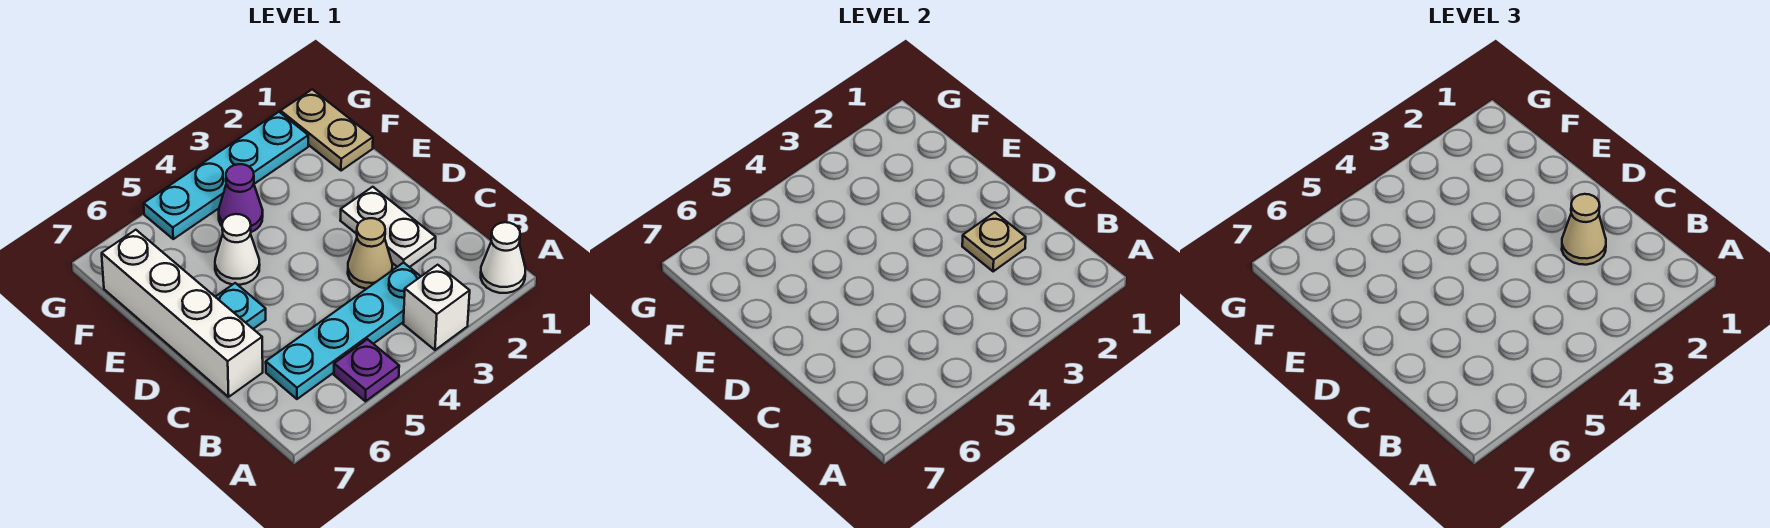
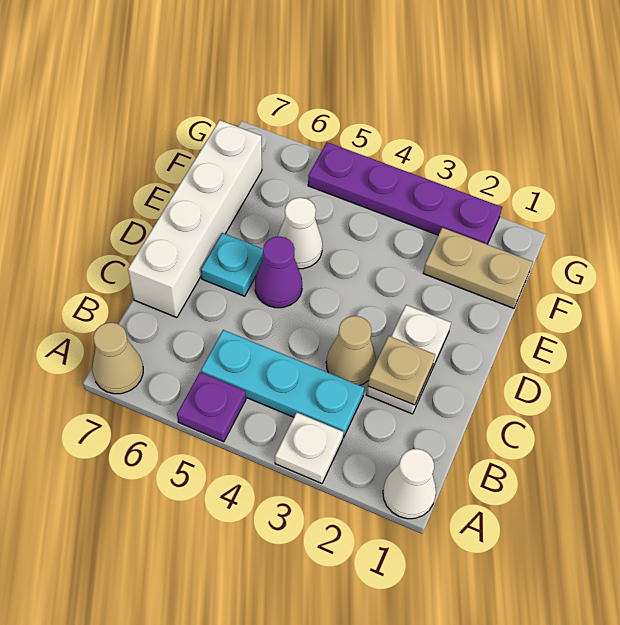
white 1x1 brick [403,265,470,350] -> white 1x1 plate [275,413,343,484]
cyan 1x4 plate [266,262,421,399] -> cyan 1x3 plate [201,330,364,438]
tan 1x1 cone [1562,194,1606,265] -> tan 1x1 cone moved to [92,322,143,394]
tan 1x2 plate [281,89,373,171] -> tan 1x2 plate turned to [423,228,533,308]
purple 1x1 cone [219,164,263,232] -> purple 1x1 cone moved to [255,237,302,308]
cyan 1x4 plate [144,112,308,239] -> purple 1x4 plate [308,142,502,244]

